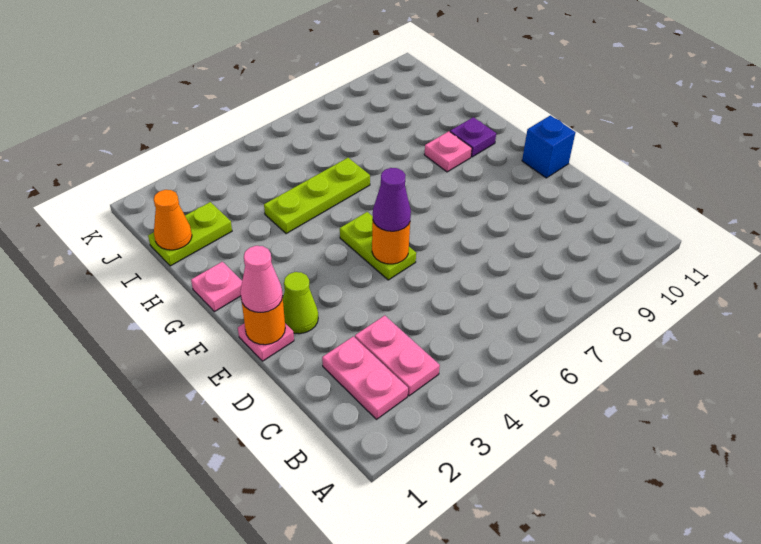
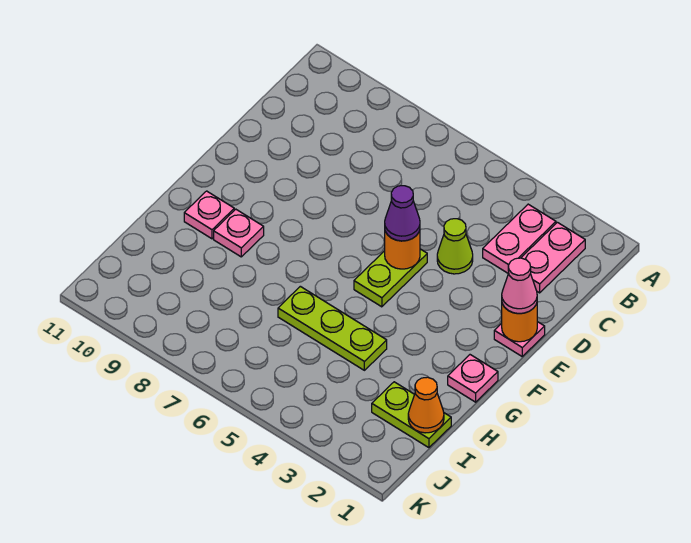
lime 1x1 cone [283,272,318,334] -> lime 1x1 cone moved to [437,219,473,274]
blue 1x1 brick [522,115,576,178] -> none
purple 1x1 plate [450,117,496,157] -> pink 1x1 plate [184,191,234,239]

